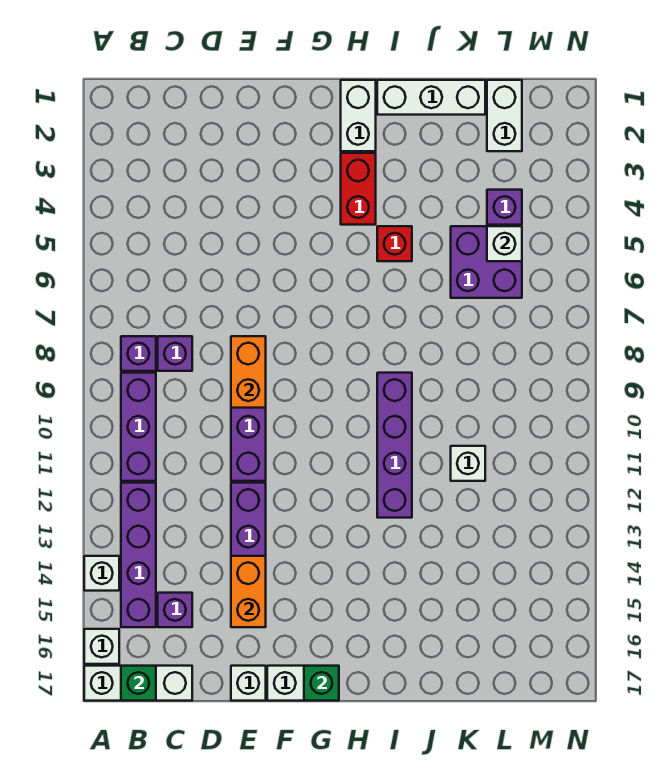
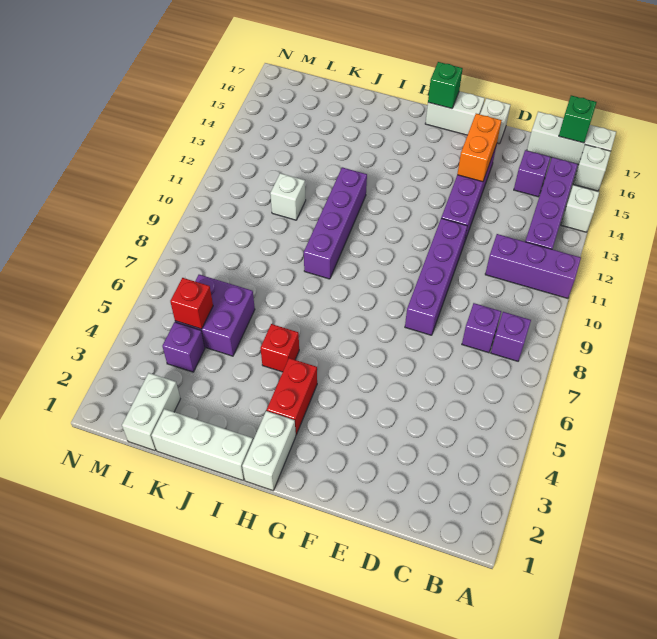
purple 1x3 brick [121,373,156,481] -> purple 1x3 brick turned to [485,234,581,298]
orange 1x2 brick [231,336,266,408] -> none
white 1x1 brick [487,226,522,261] -> red 1x1 brick [170,278,213,329]

